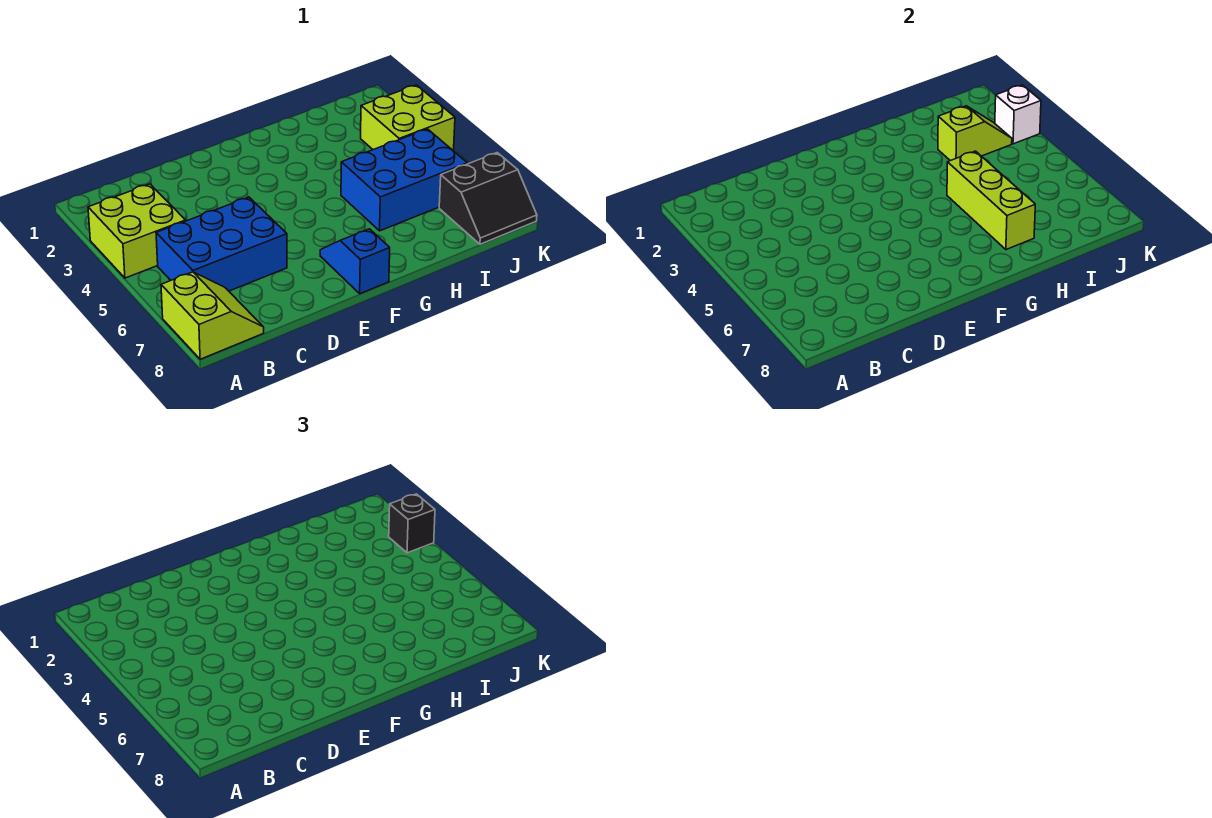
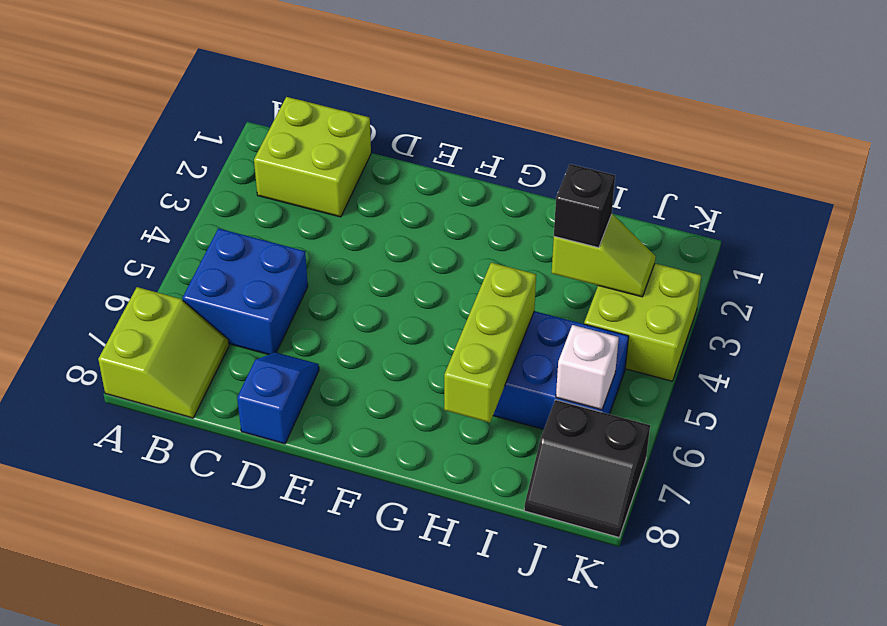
lime 2x2 brick [88,184,186,278] -> lime 2x2 brick moved to [254,97,371,217]
blue 2x3 brick [156,197,287,291] -> blue 2x2 brick [183,228,308,355]
blue 1x2 slope [320,229,390,294] -> blue 1x2 slope moved to [237,352,319,444]
white 1x1 brick [995,85,1041,144] -> white 1x1 brick moved to [556,325,619,410]
black 1x1 brick [389,494,435,553] -> black 1x1 brick moved to [554,164,615,248]

